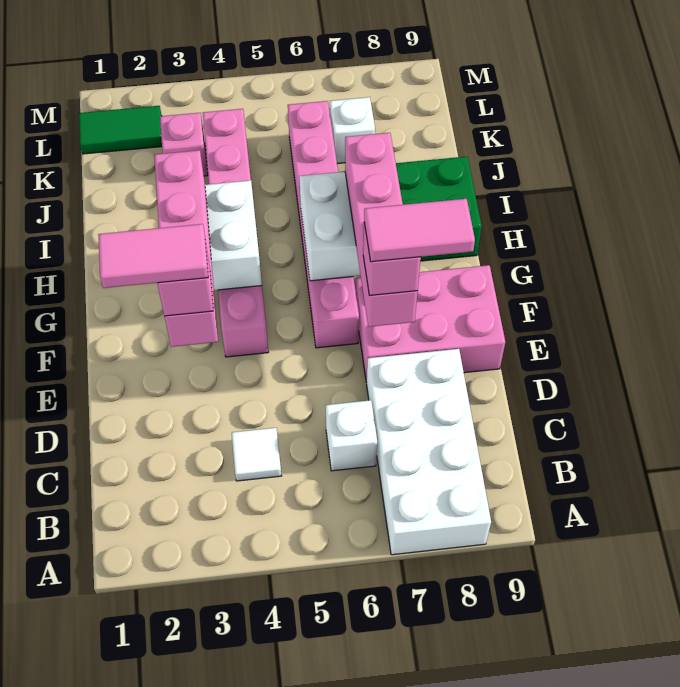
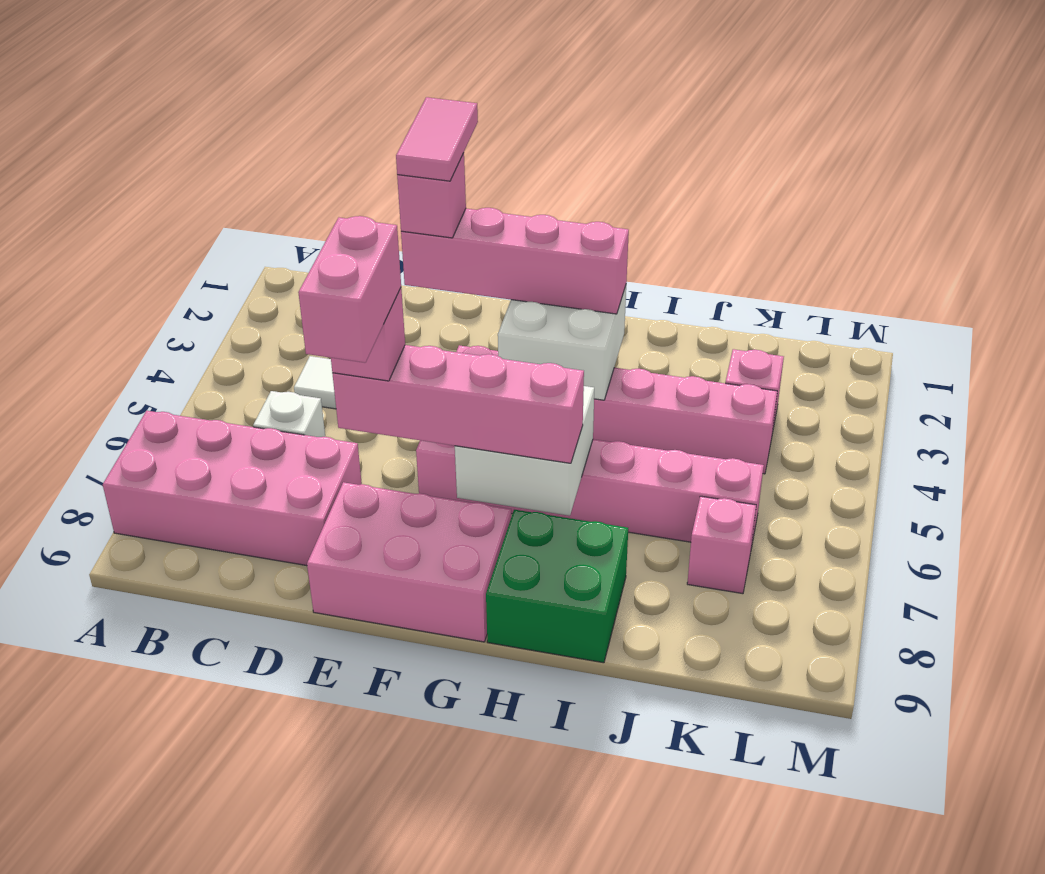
white 2x4 brick [367,349,491,555] -> pink 2x4 brick [103,411,362,566]
pink 2x3 brick [356,265,505,382] -> pink 2x3 brick turned to [307,482,511,642]
pink 1x2 tile [364,199,475,262] -> pink 1x2 brick [298,216,401,363]
white 1x1 brick [330,97,375,164] -> pink 1x1 brick [687,496,756,594]
green 1x2 tile [79,106,162,154] -> none

